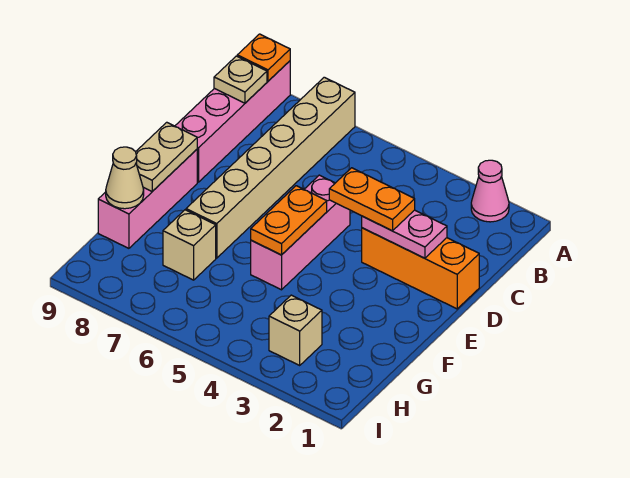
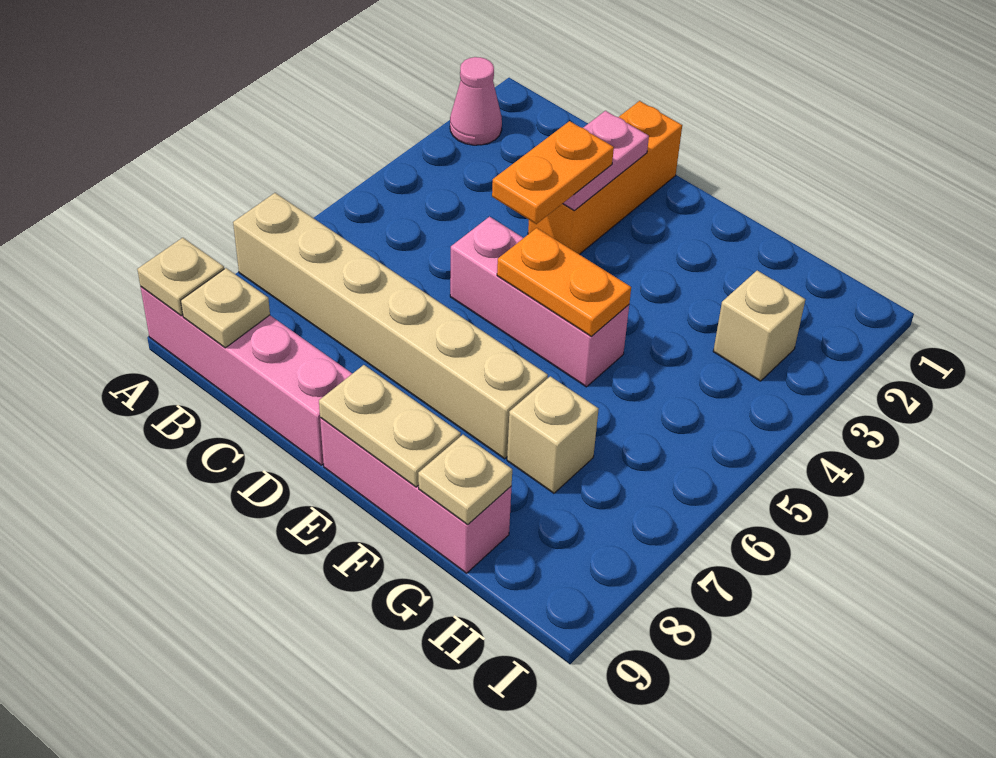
orange 1x1 plate [237,34,290,81] -> tan 1x1 plate [137,238,224,316]
tan 1x1 cone [106,147,144,209] -> tan 1x1 plate [418,435,512,525]

